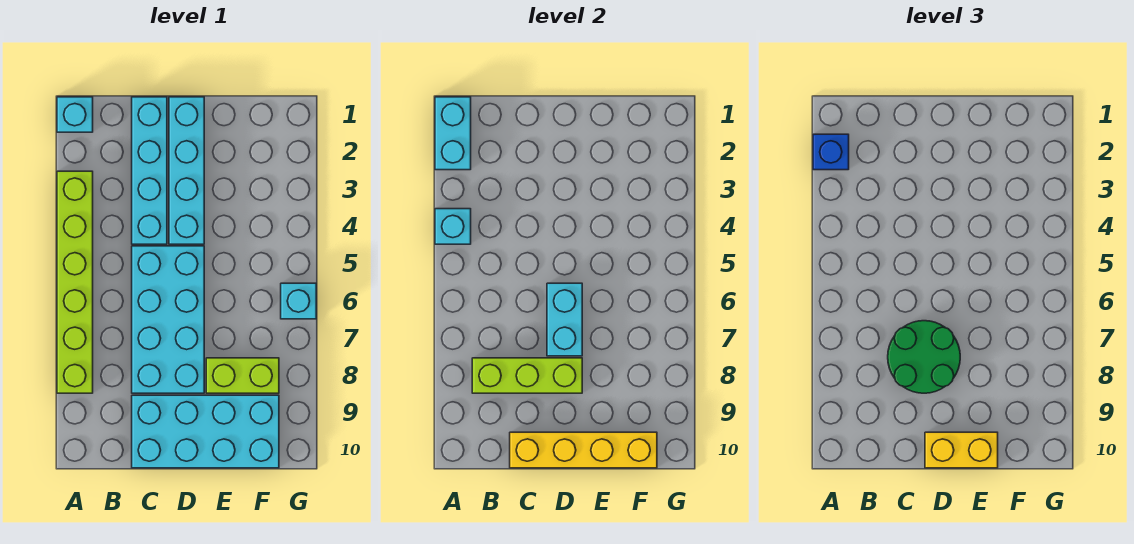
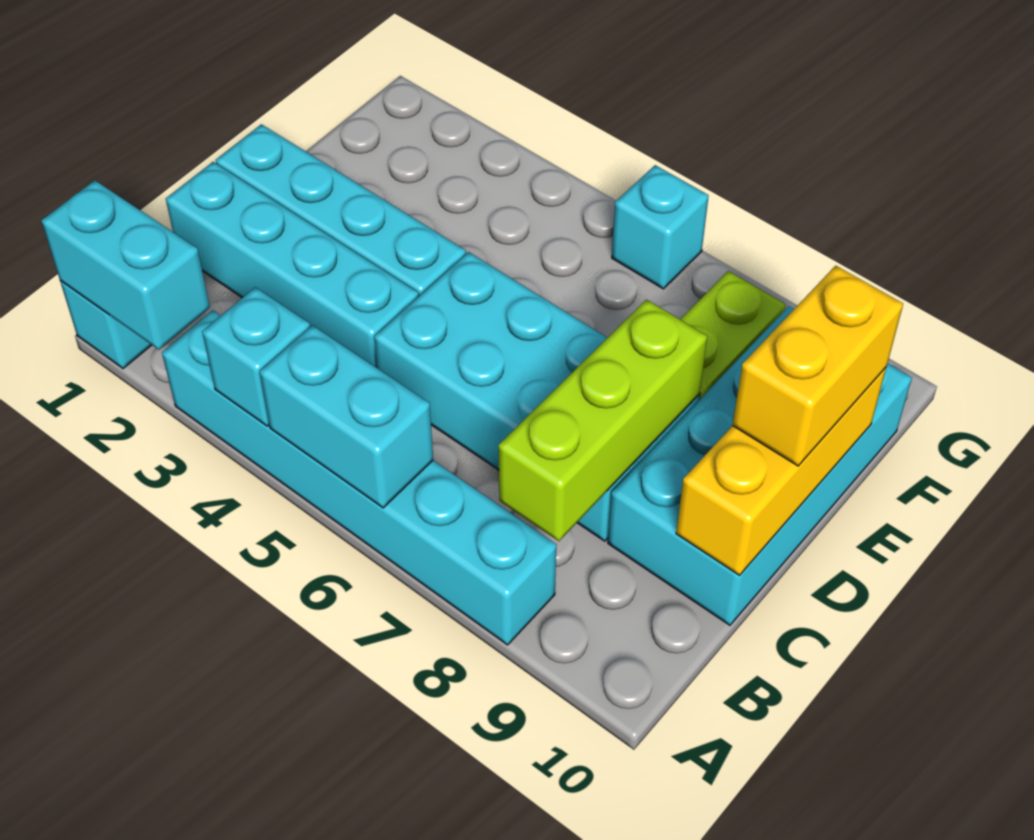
blue 1x1 brick [813,134,849,170] -> none
lime 1x6 brick [57,171,93,393] -> cyan 1x6 brick [162,310,557,645]
green 2x2 round brick [888,321,960,393] -> none
yellow 1x4 brick [510,432,657,468] -> yellow 1x3 brick [676,368,886,575]
cyan 1x2 brick [547,283,582,356] -> cyan 1x2 brick moved to [260,325,433,508]

